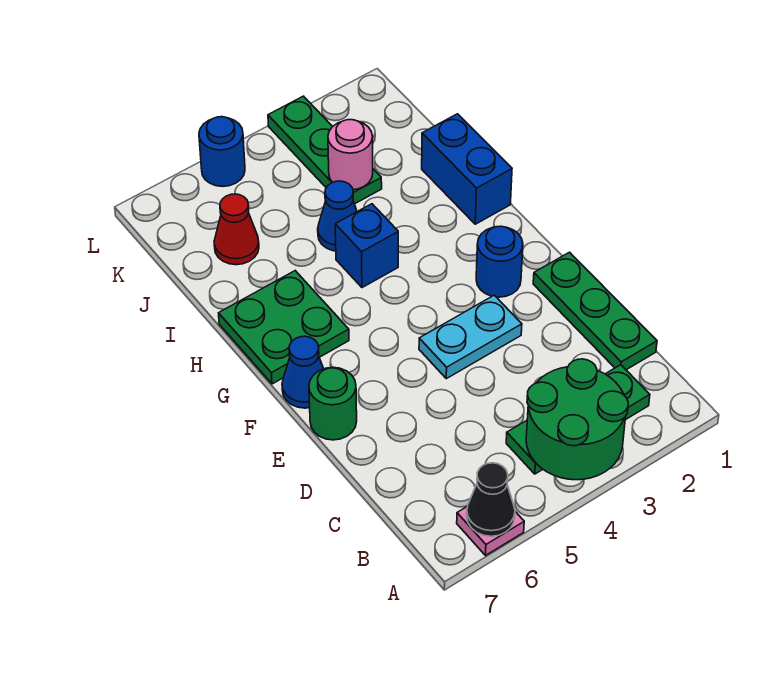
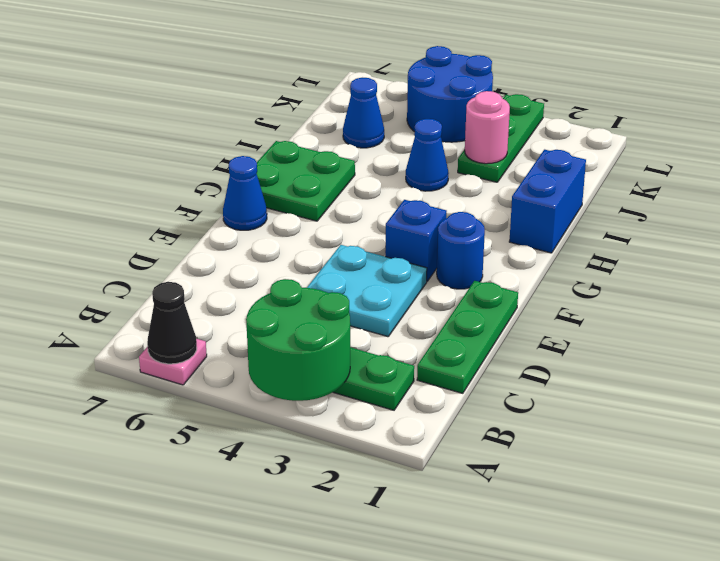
cyan 1x2 plate [419,295,522,379] -> cyan 2x2 plate [307,245,427,337]
green 1x1 round brick [309,367,357,440] -> none
blue 1x1 brick [335,204,398,288] -> blue 1x1 brick moved to [385,200,447,281]
red 1x1 cone [214,194,259,265] -> blue 1x1 cone [343,78,384,148]
blue 1x1 round brick [199,117,245,187] -> blue 2x2 round brick [407,46,493,142]

